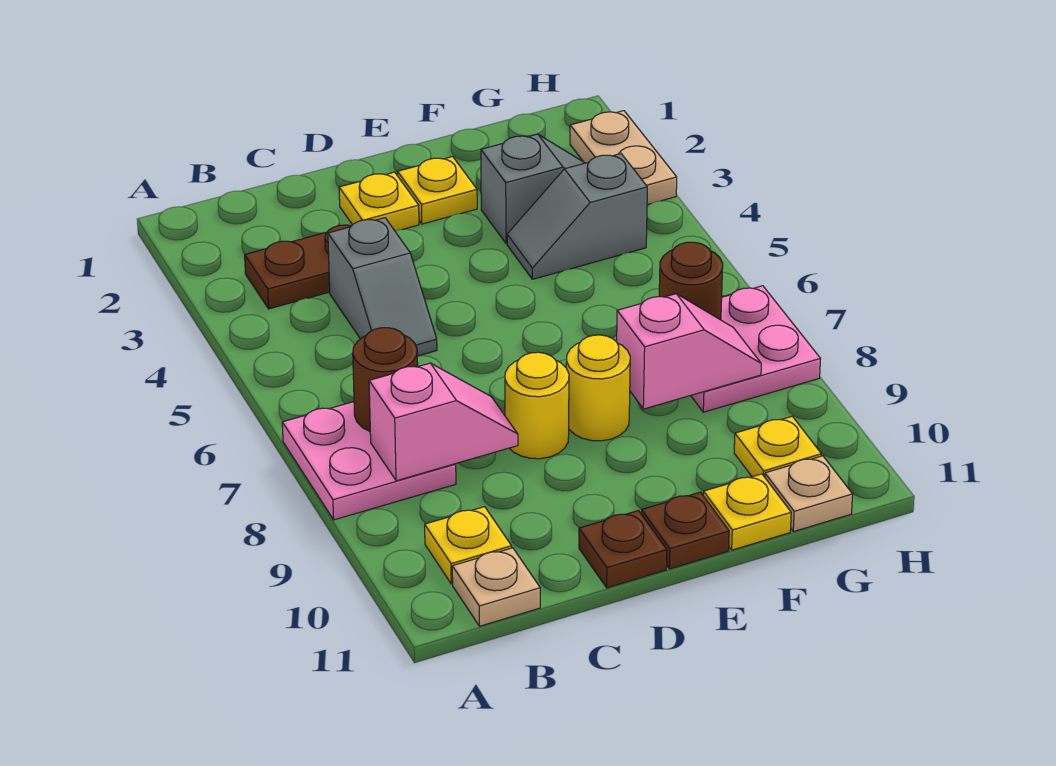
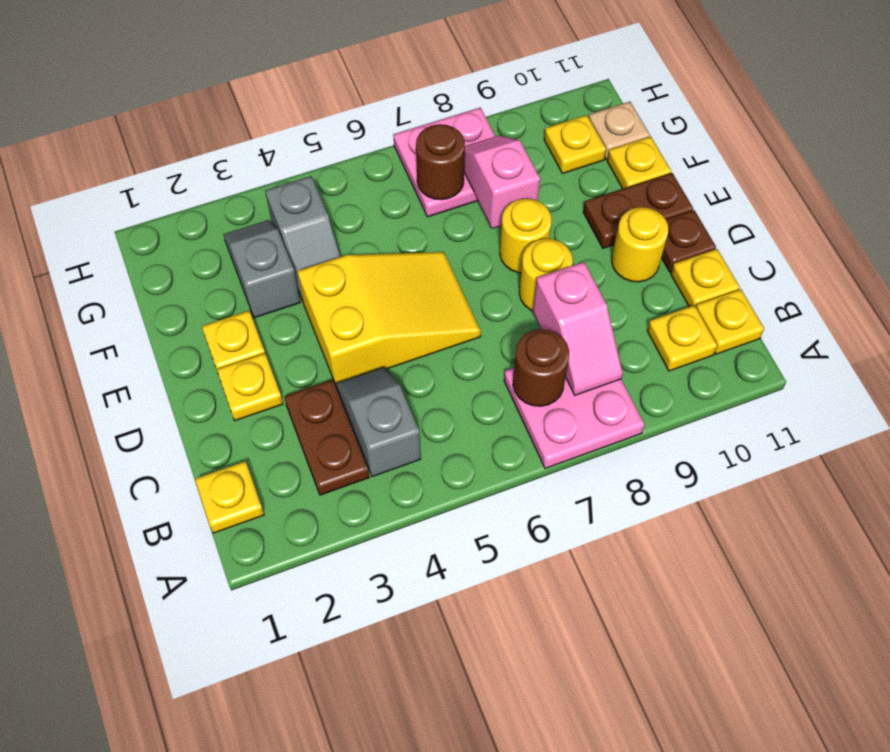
none -> yellow 1x1 plate [195,461,264,533]
pink 1x2 slope [369,363,518,481] -> pink 1x2 slope turned to [533,262,623,395]
tan 1x1 plate [452,548,540,626] -> yellow 1x1 plate [696,289,764,354]
grey 1x2 slope [328,218,437,356] -> grey 1x2 slope turned to [336,367,421,477]
none -> yellow 1x1 plate [671,249,740,307]
none -> yellow 2x3 slope [297,252,481,385]
none -> yellow 1x1 round brick [612,207,668,282]
brown 1x1 plate [642,492,729,569] -> brown 1x2 plate [583,173,693,248]
tan 1x2 plate [570,111,677,205] -> none

